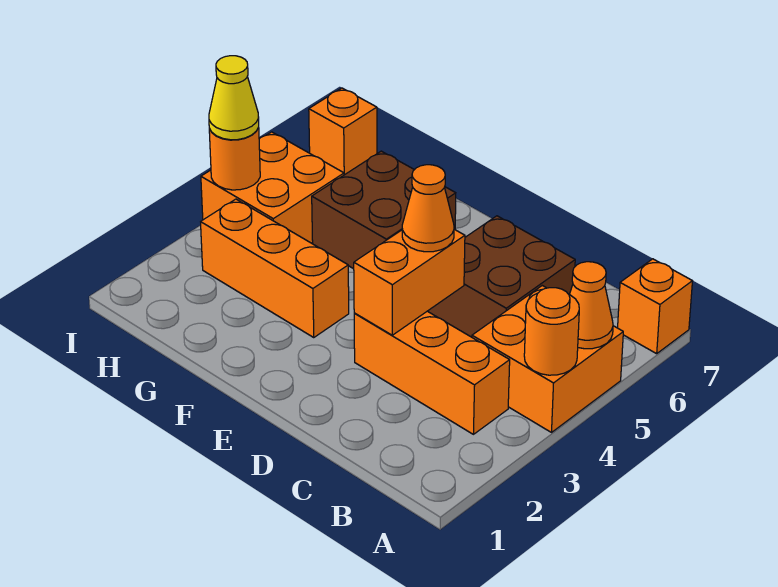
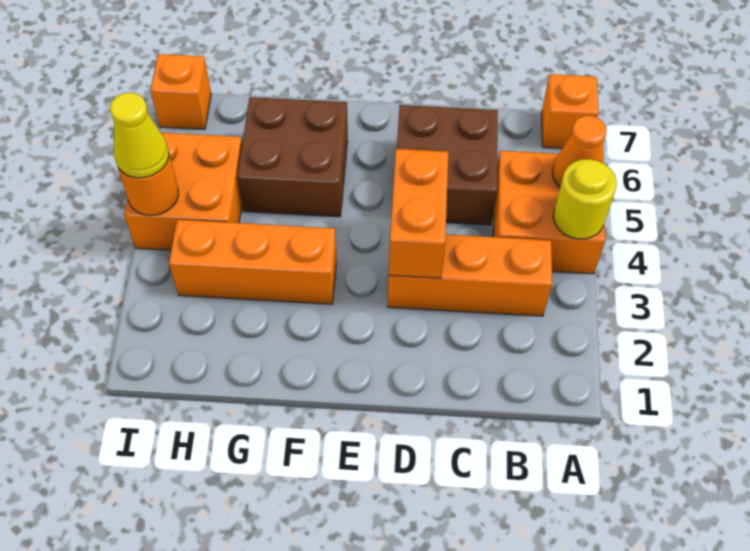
orange 1x1 round brick [524,288,579,375] -> yellow 1x1 round brick [553,159,617,239]
orange 1x1 cone [402,165,454,252] -> none

